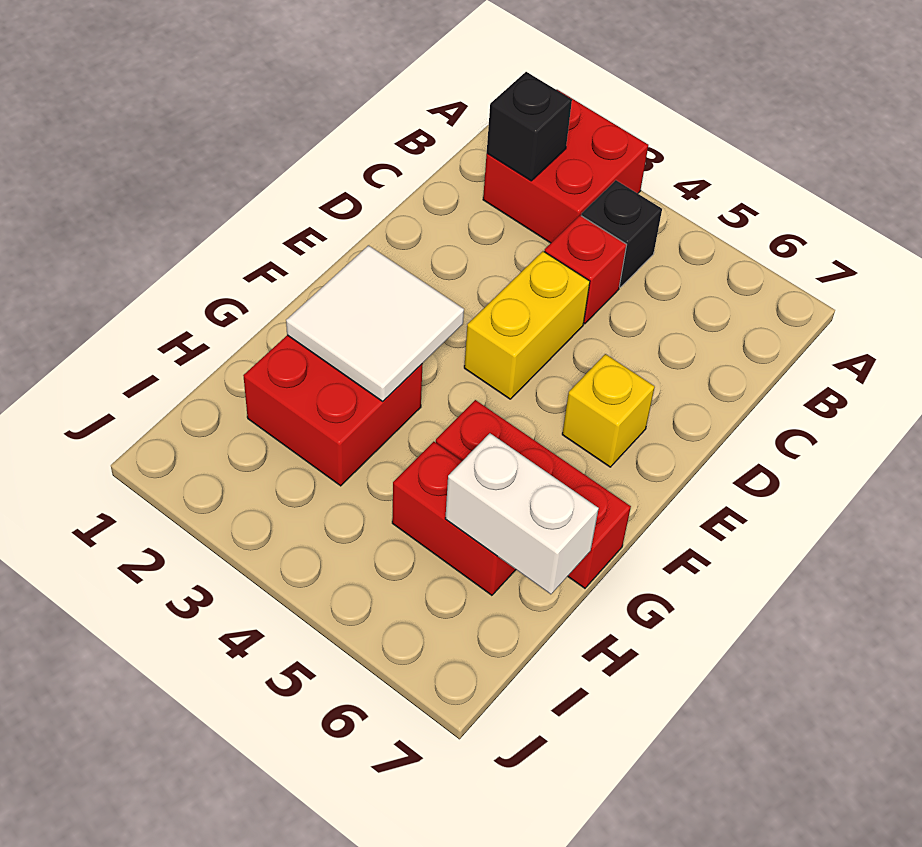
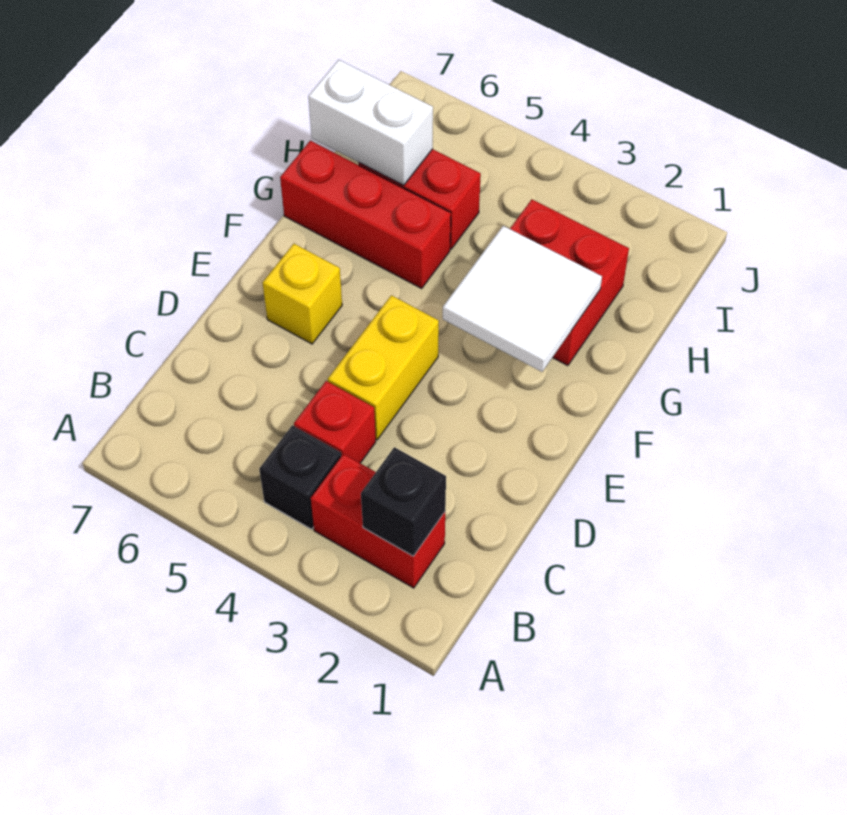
red 2x2 brick [483,90,648,243] -> red 1x2 brick [311,454,445,588]

